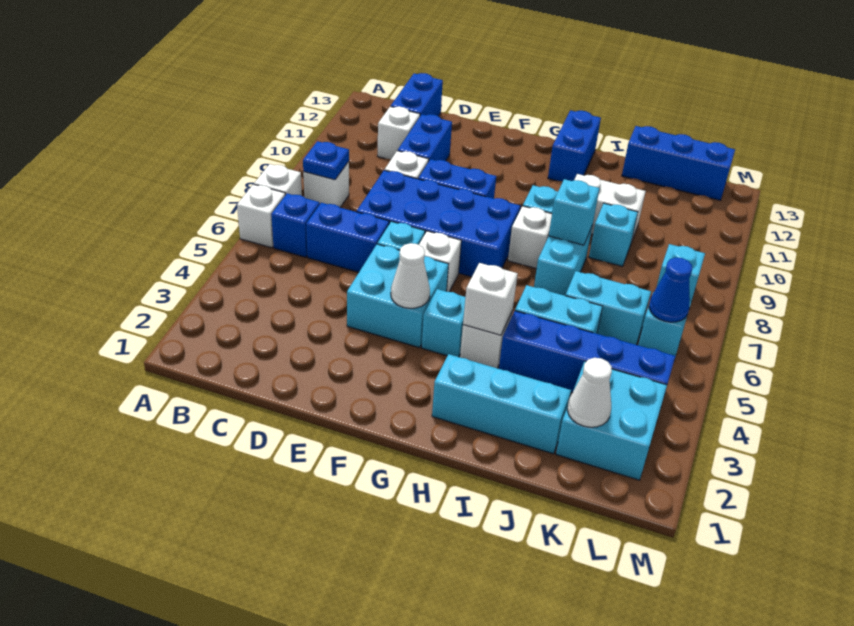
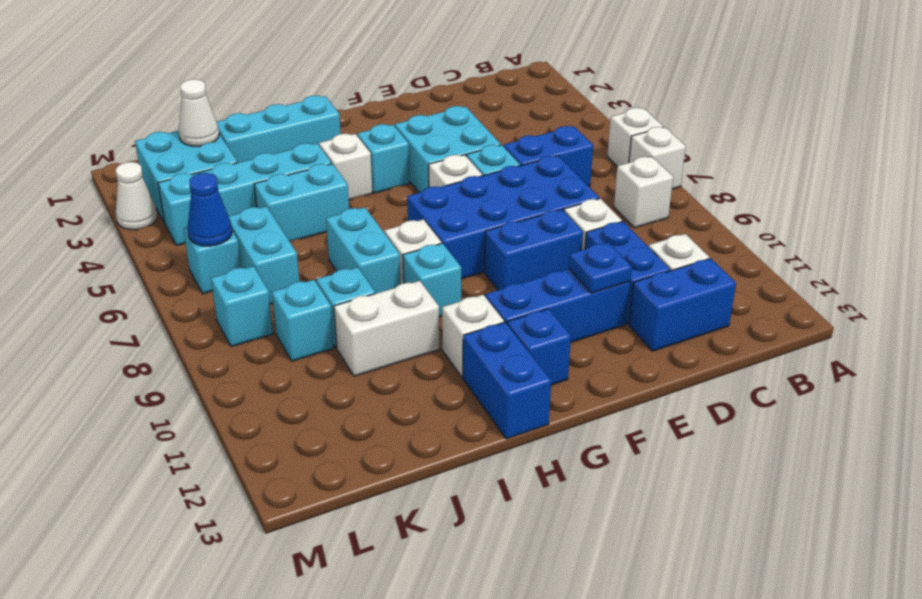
blue 1x1 brick [271,193,320,257] -> blue 1x1 brick moved to [507,309,571,385]
blue 1x1 plate [303,141,349,180] -> blue 1x1 plate moved to [569,242,632,293]
blue 1x2 brick [391,73,443,116] -> blue 1x2 brick turned to [629,258,736,351]
white 1x1 cone [391,243,430,308] -> white 1x1 cone moved to [116,162,157,230]
white 1x1 brick [463,263,518,335] -> white 1x1 brick moved to [442,295,504,377]
blue 1x4 brick [499,311,675,393] -> cyan 1x4 brick [158,143,332,246]
cyan 1x1 brick [549,179,599,245] -> cyan 1x1 brick moved to [272,280,334,361]
cyan 1x2 brick [565,271,651,345] -> cyan 1x2 brick turned to [228,206,299,304]
blue 1x3 brick [622,126,735,200] -> blue 1x3 brick moved to [485,269,630,342]

